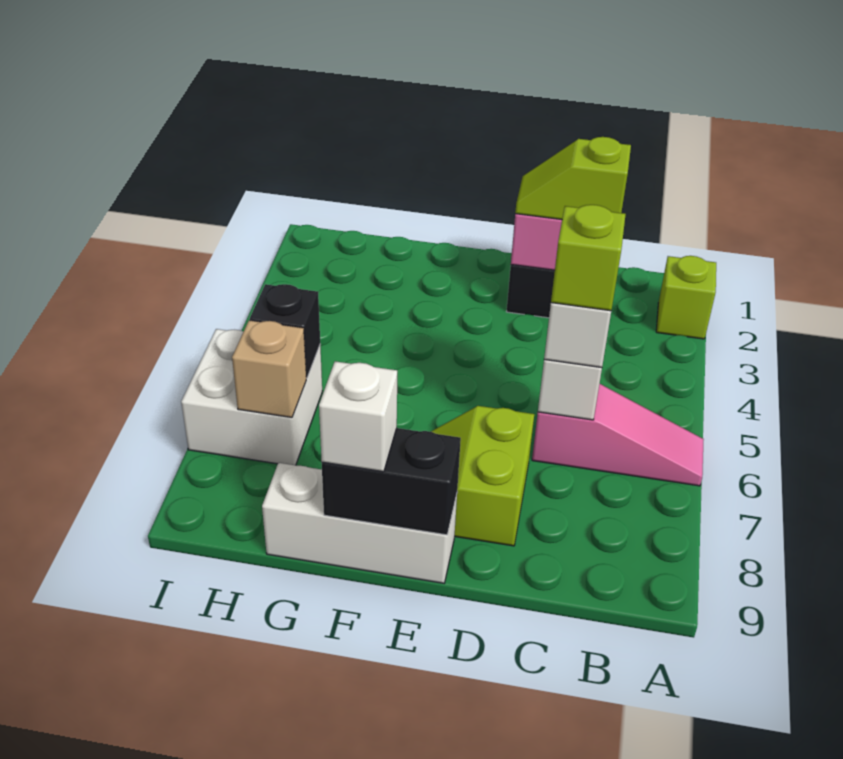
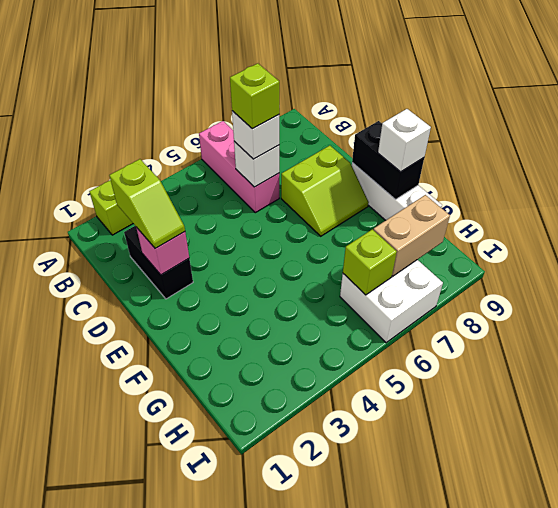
pink 1x3 slope [532,384,704,486] -> pink 1x3 brick [199,121,279,213]
black 1x1 brick [250,284,320,378] -> lime 1x1 brick [343,229,397,295]
tan 1x1 brick [232,320,306,417] -> tan 1x2 brick [373,195,450,276]

